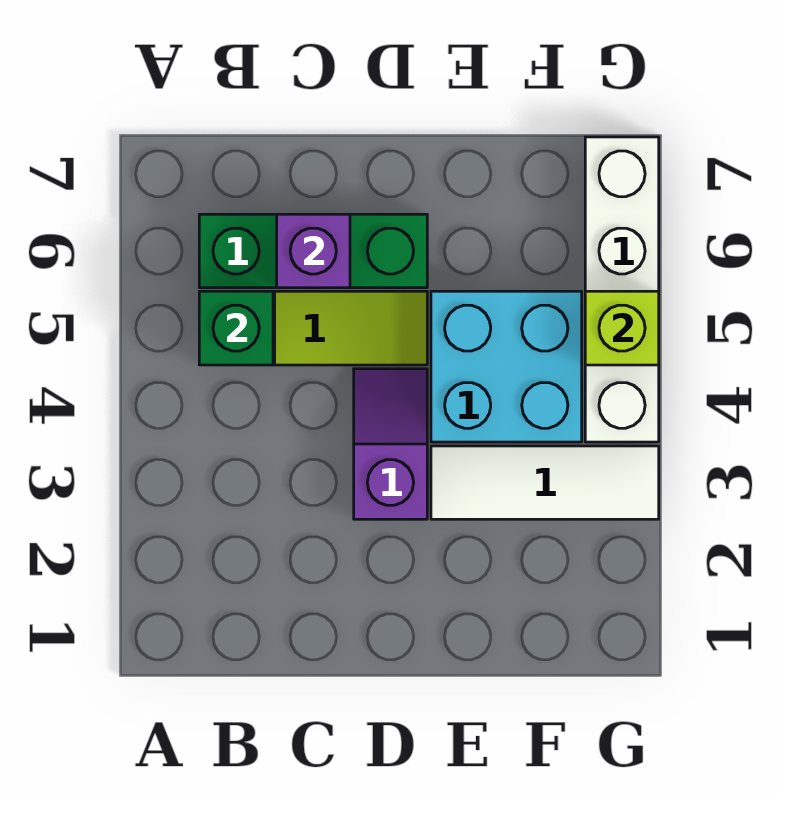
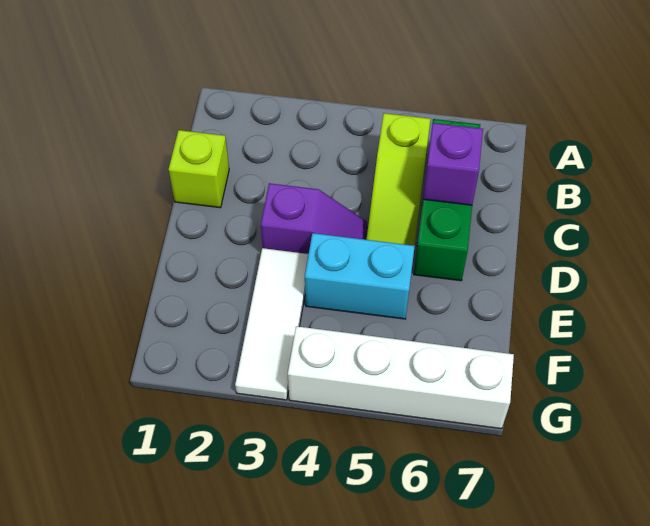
green 1x1 brick [199,291,273,365] -> none
cyan 2x2 brick [431,291,582,442] -> cyan 1x2 brick [305,233,415,319]
lime 1x1 brick [585,291,659,365] -> lime 1x1 brick moved to [169,130,229,208]

